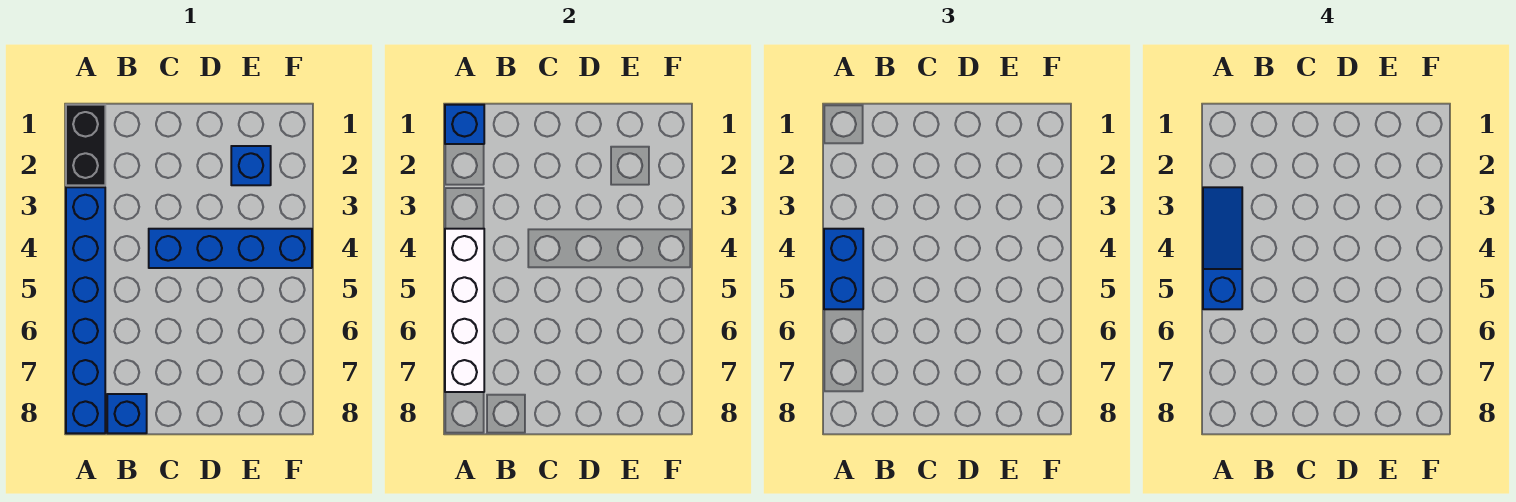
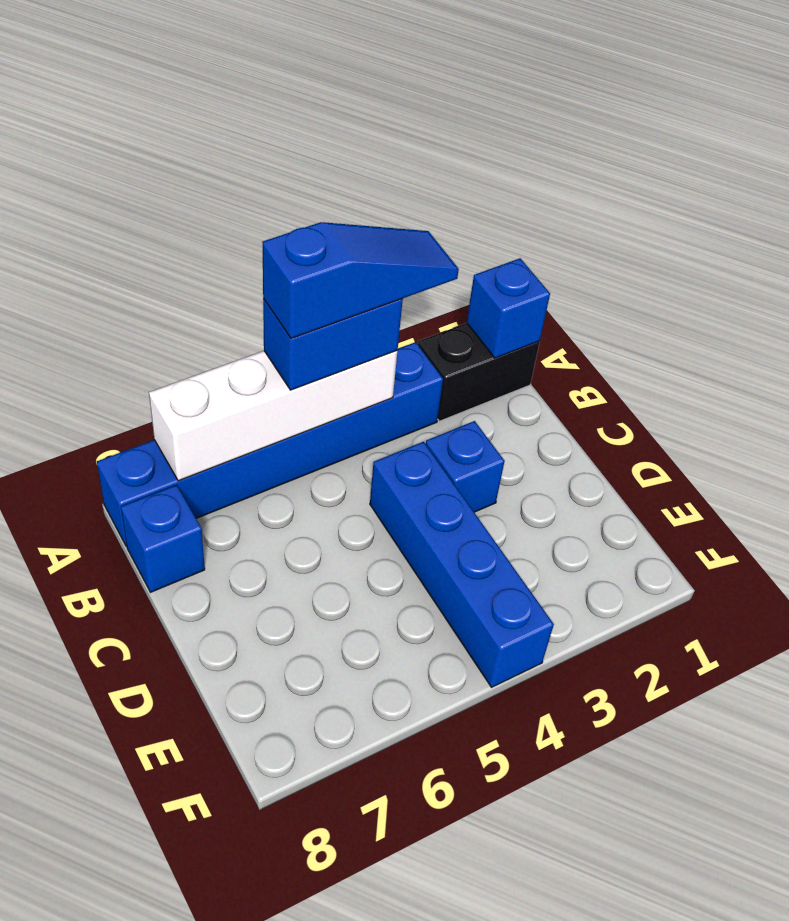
blue 1x1 brick [231,146,271,185] -> blue 1x1 brick moved to [426,421,505,512]

